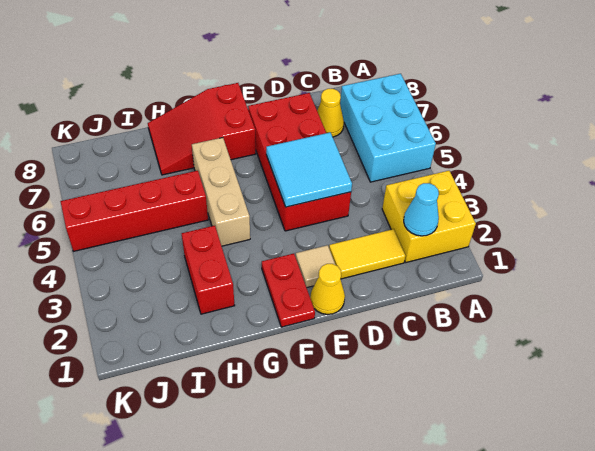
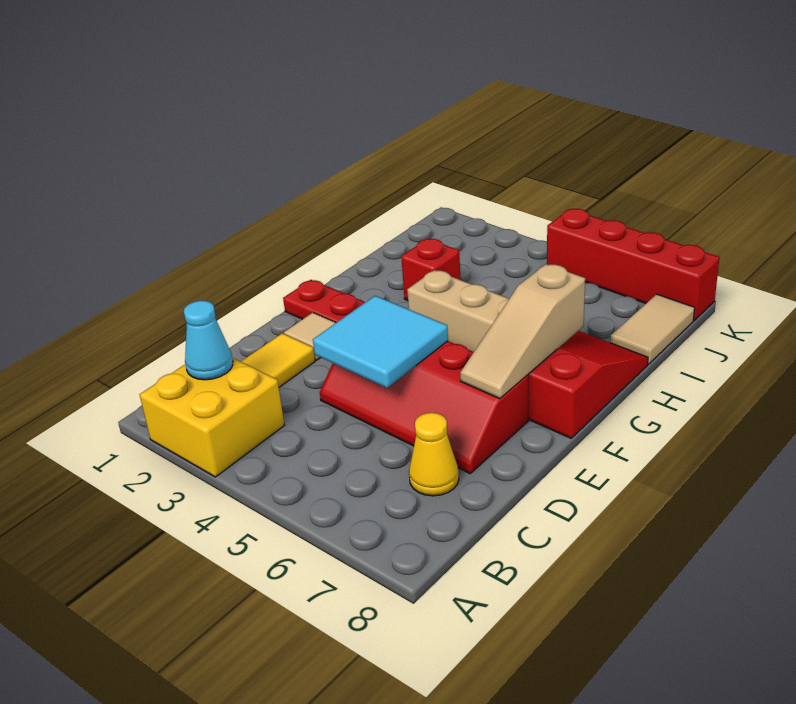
cyan 2x3 brick [340,74,436,182] -> none
red 2x4 brick [248,93,351,231] -> red 2x4 slope [320,341,528,473]
yellow 1x1 cone [310,264,345,314] -> none
none -> tan 1x3 slope [460,264,585,399]
red 1x2 brick [182,226,235,314] -> red 1x1 brick [401,239,460,300]
red 1x4 brick [60,171,208,251] -> red 1x4 brick turned to [547,209,720,320]
none -> tan 1x2 tile [610,294,695,364]

